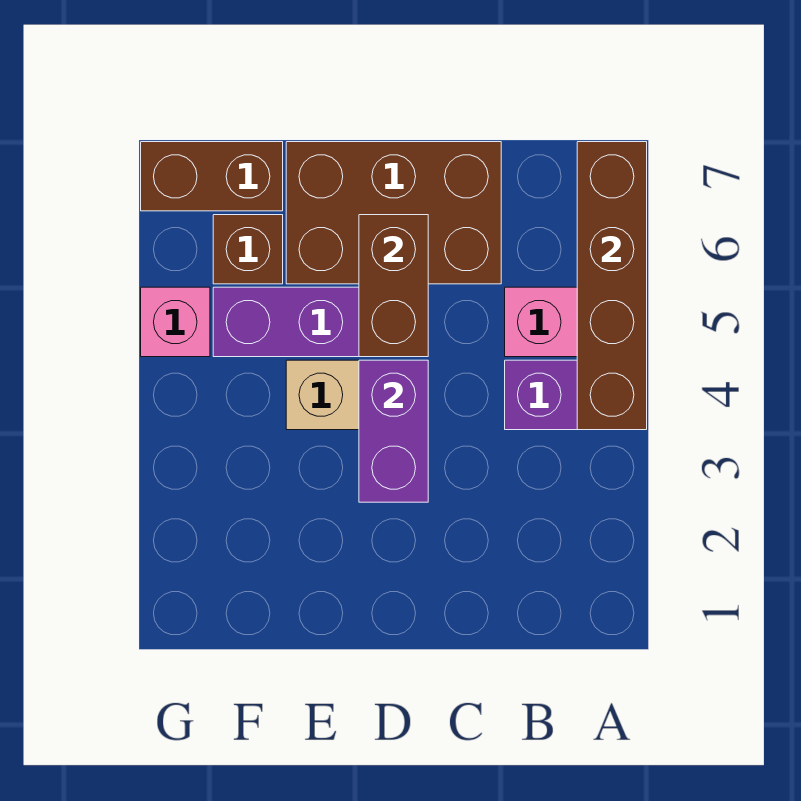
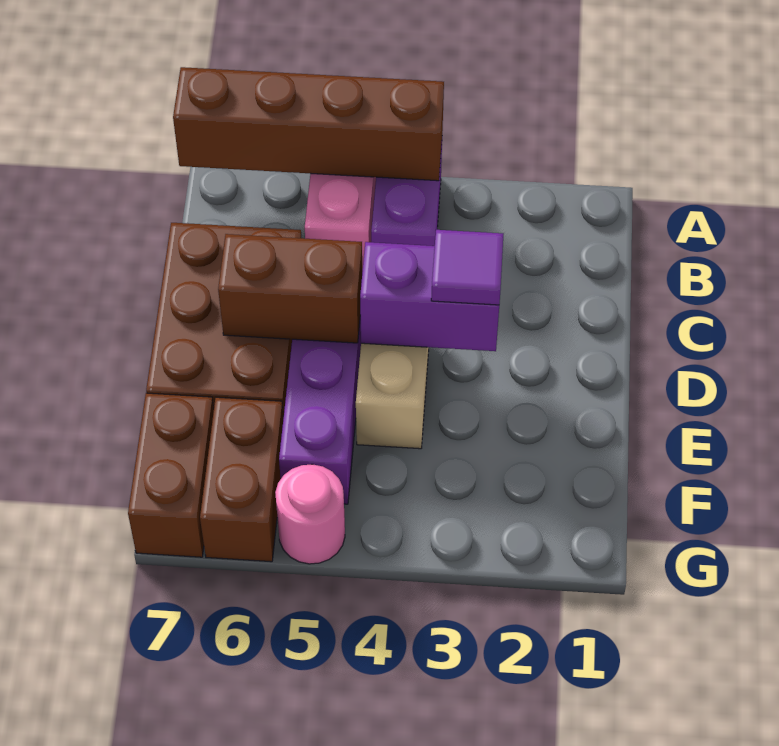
none -> purple 1x1 tile [431,230,503,305]
brown 1x1 brick [213,215,283,284] -> brown 1x2 brick [200,397,283,562]
pink 1x1 brick [141,287,210,357] -> pink 1x1 round brick [275,464,345,564]

